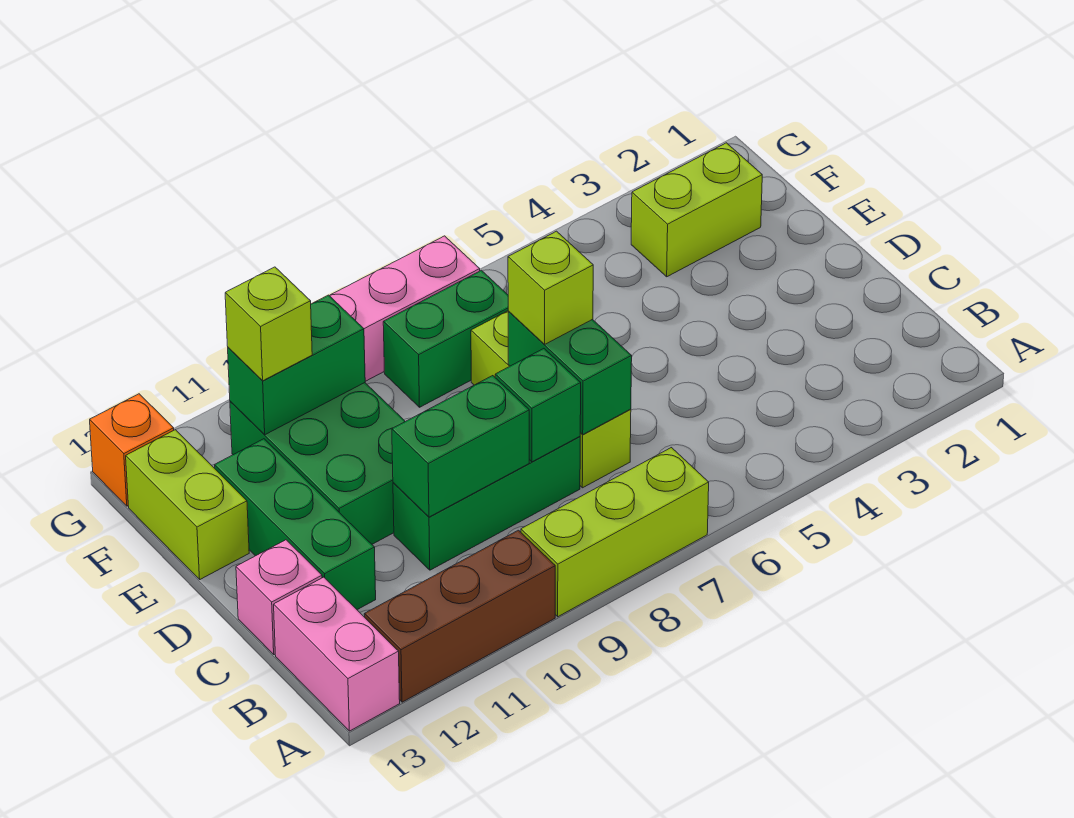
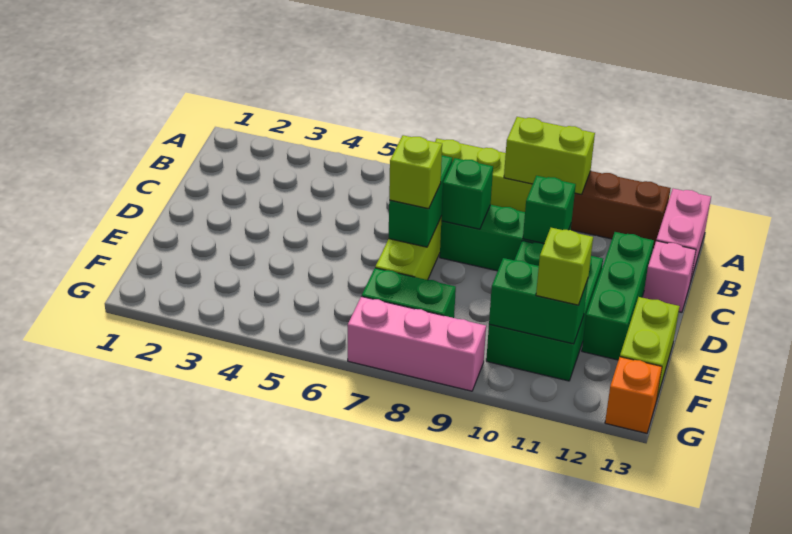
green 1x2 brick [392,376,529,517] -> green 1x1 brick [523,176,576,243]
lime 1x2 brick [631,143,762,277] -> lime 1x2 brick moved to [504,117,595,194]

